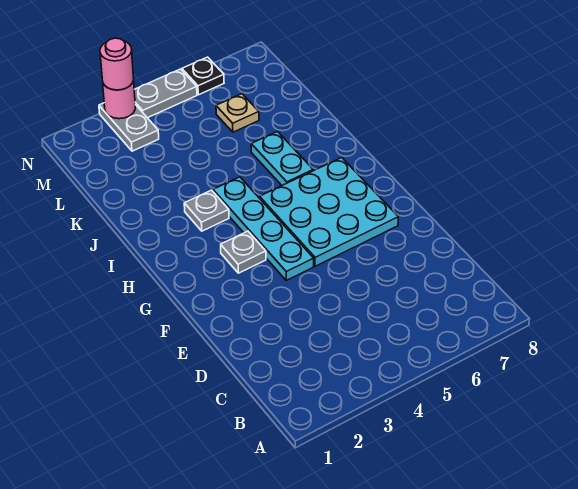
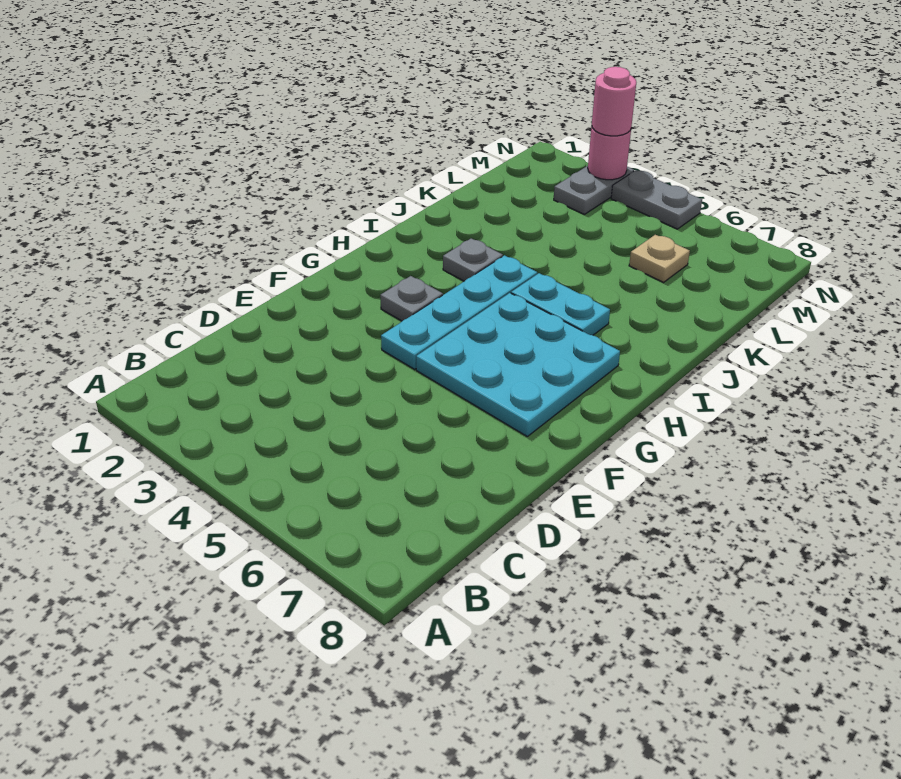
cyan 1x2 plate [251,132,313,185] -> cyan 1x2 plate turned to [511,273,610,335]
black 1x1 plate [182,57,224,95] -> none

